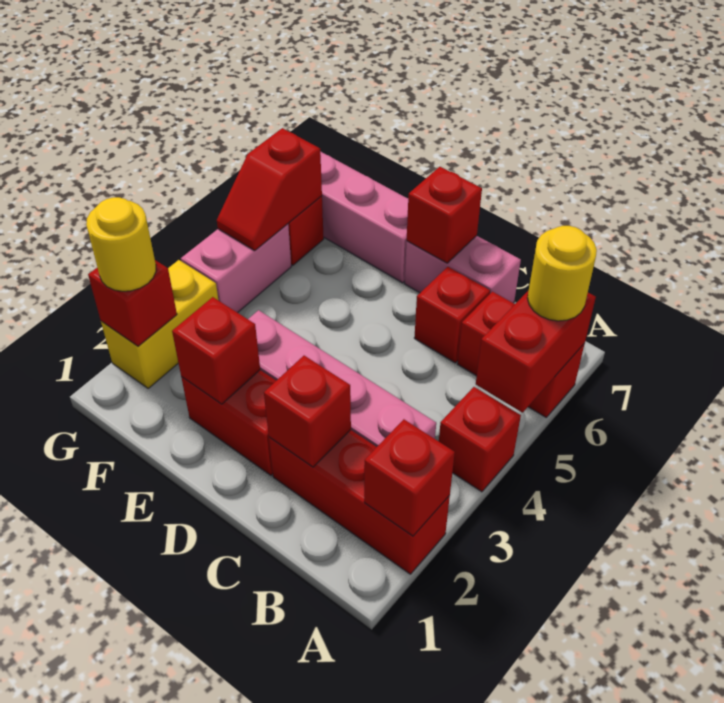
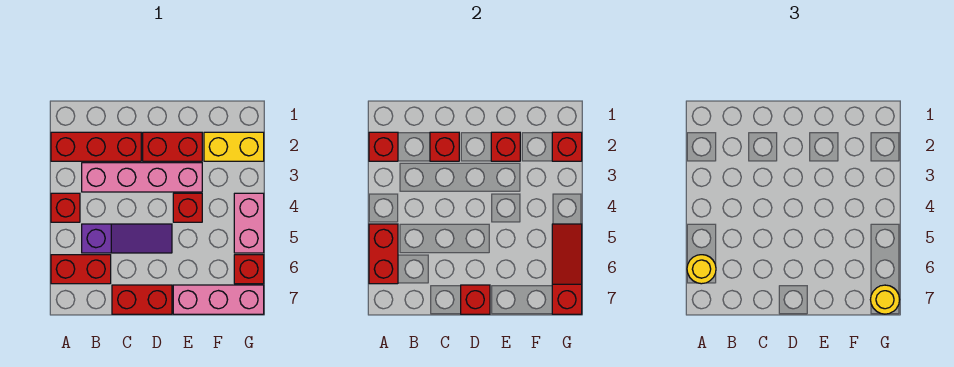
none -> purple 1x3 slope [82,224,172,253]
red 1x1 brick [414,267,490,363] -> red 1x1 brick moved to [173,193,202,222]
pink 1x2 brick [405,236,521,303] -> red 1x2 brick [112,285,172,314]
yellow 1x2 brick [101,260,218,388] -> yellow 1x2 brick turned to [204,132,264,161]
yellow 1x1 round brick [86,197,156,291] -> yellow 1x1 round brick moved to [870,285,900,314]
red 1x2 slope [217,128,322,251] -> red 1x3 slope [552,224,582,314]

